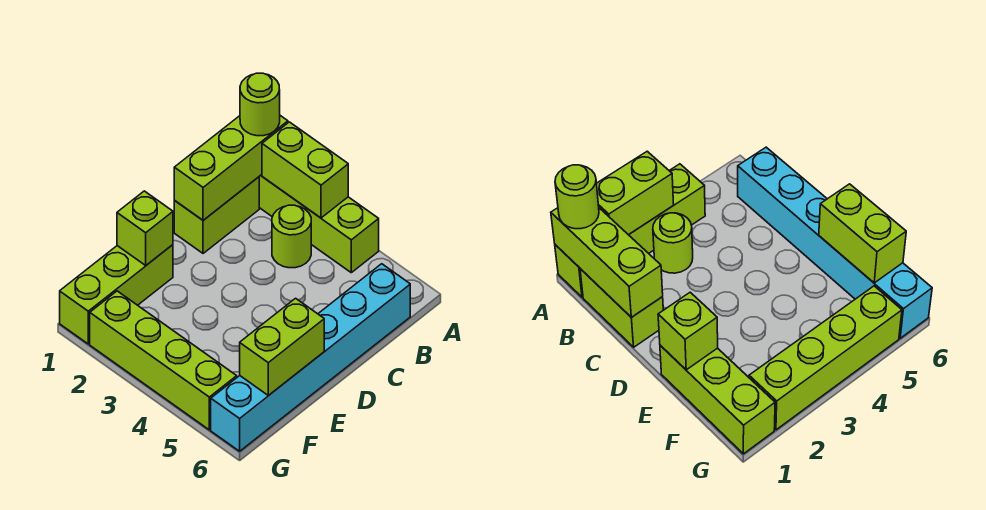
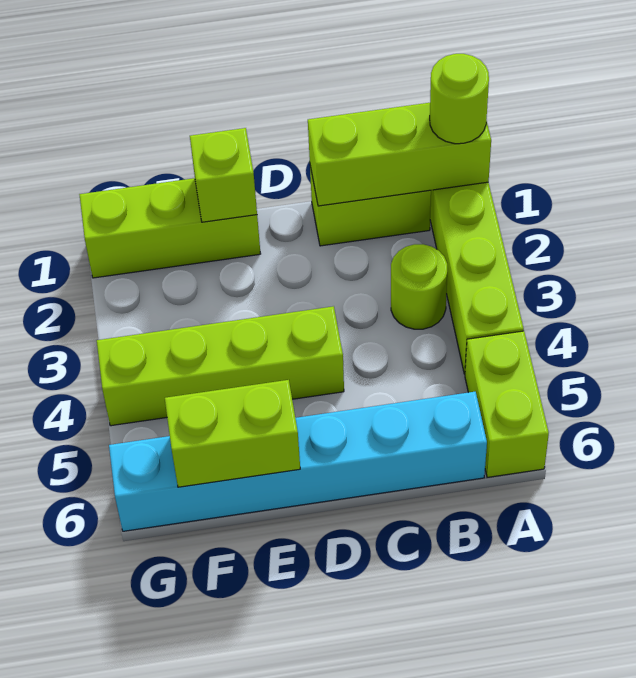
lime 1x2 brick [262,122,348,218] -> lime 1x2 brick moved to [465,331,549,477]
lime 1x4 brick [90,291,237,430] -> lime 1x4 brick turned to [97,306,344,426]

